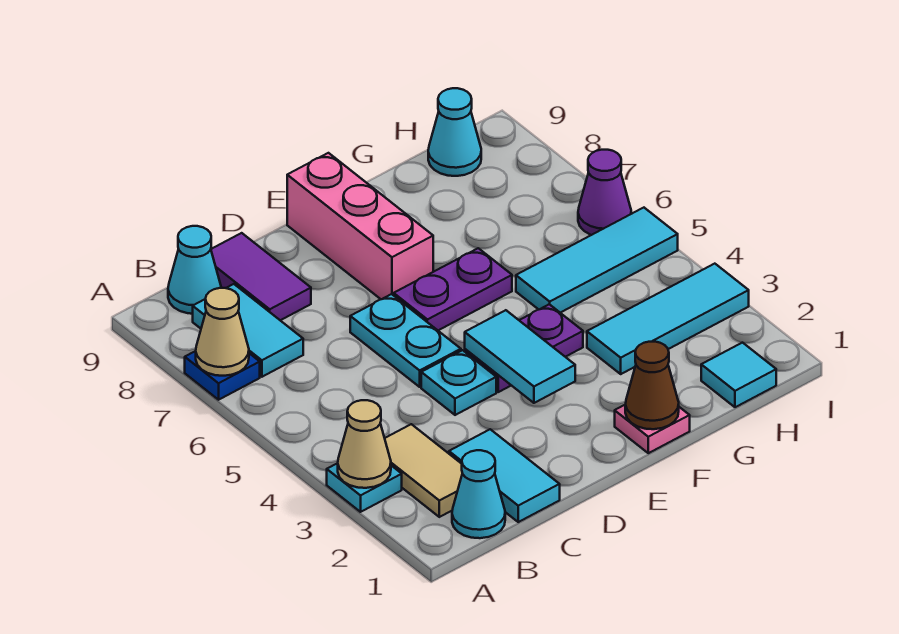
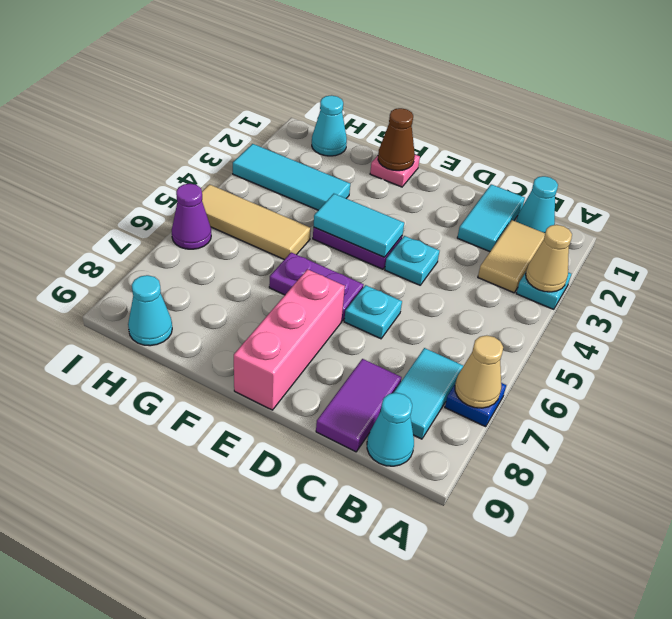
cyan 1x2 plate [350,294,461,387] -> cyan 1x1 plate [344,285,402,339]
cyan 1x2 tile [465,310,575,403] -> cyan 1x2 tile turned to [313,194,404,257]
cyan 1x3 tile [516,208,678,313] -> tan 1x3 tile [202,184,311,260]
cyan 1x1 tile [701,343,776,407] -> cyan 1x1 cone [312,95,347,156]

